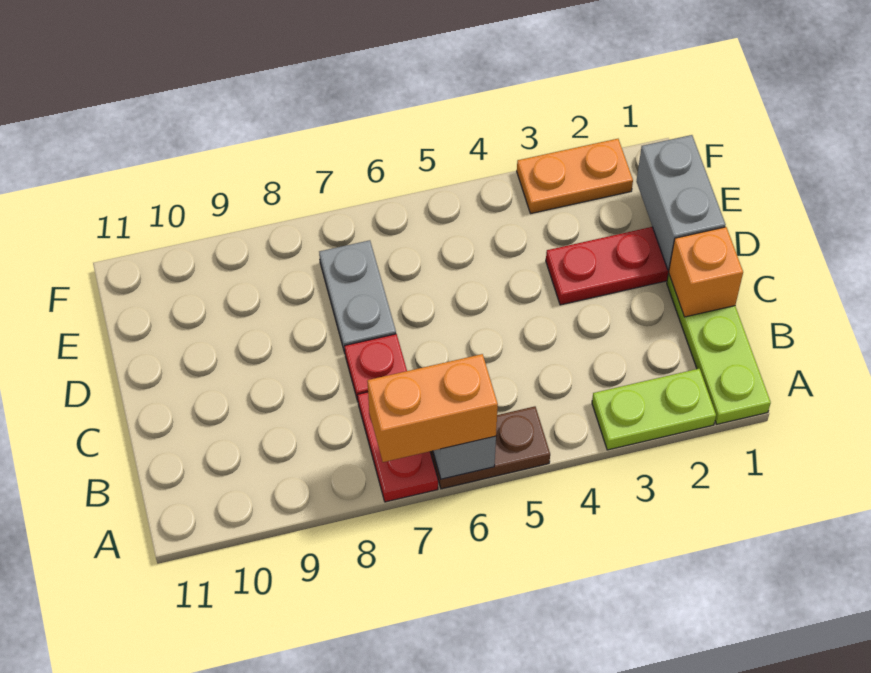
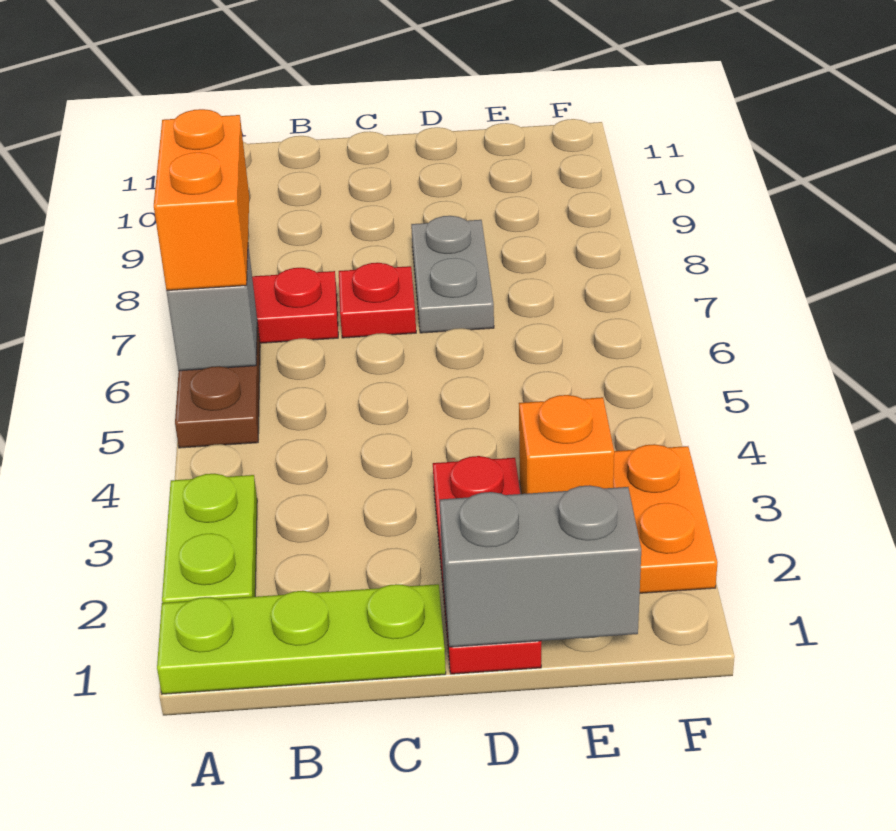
orange 1x1 brick [669,227,743,317] -> orange 1x1 brick moved to [519,395,614,494]
grey 1x2 plate [319,240,396,353] -> grey 1x2 plate turned to [411,216,494,333]

